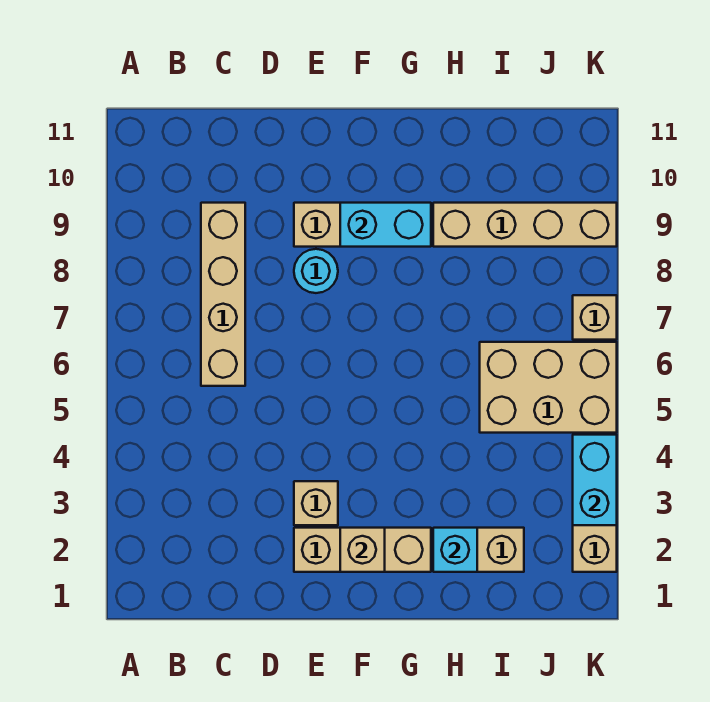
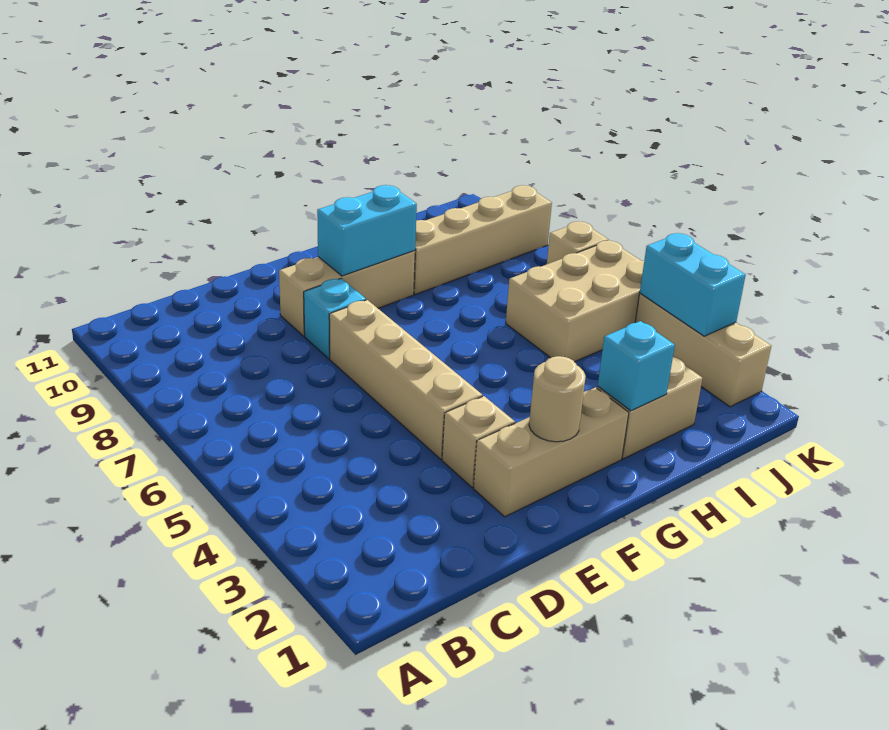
tan 1x4 brick [201,203,245,386] -> tan 1x4 brick moved to [329,300,482,459]
cyan 1x1 round brick [294,249,338,293] -> cyan 1x1 brick [304,278,366,358]
tan 1x1 brick [340,528,385,572] -> tan 1x1 round brick [529,356,586,442]

